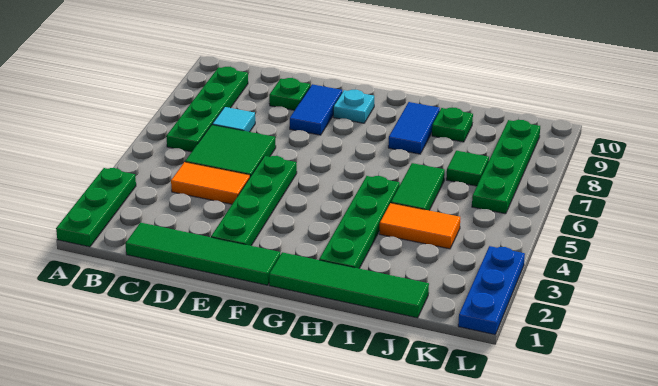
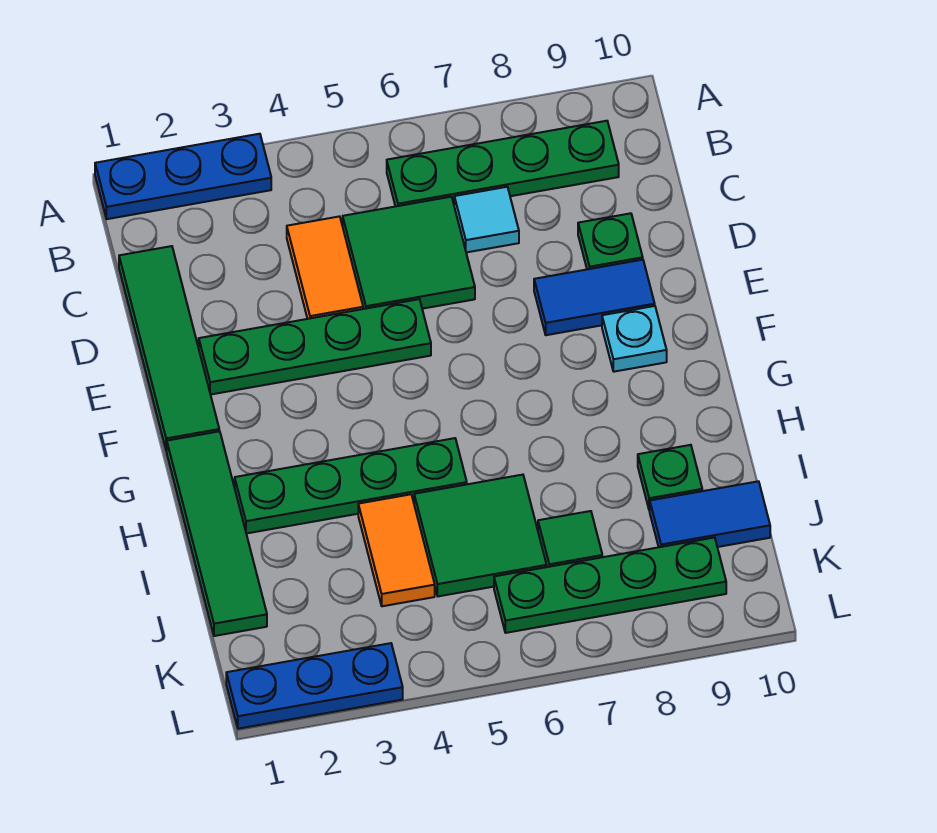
green 1x3 plate [56,168,136,247] -> blue 1x3 plate [95,134,271,219]
blue 1x2 tile [388,102,440,154] -> blue 1x2 tile moved to [650,481,770,547]
green 1x2 tile [391,163,445,210] -> green 2x2 tile [414,475,547,596]

